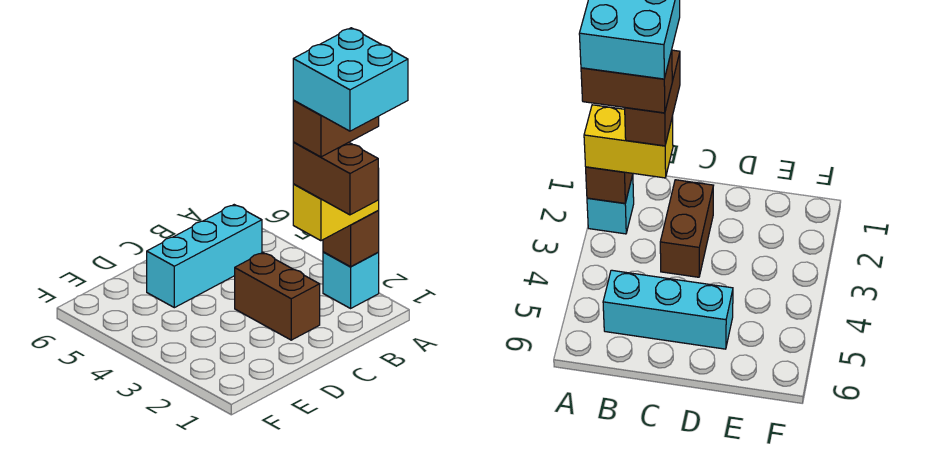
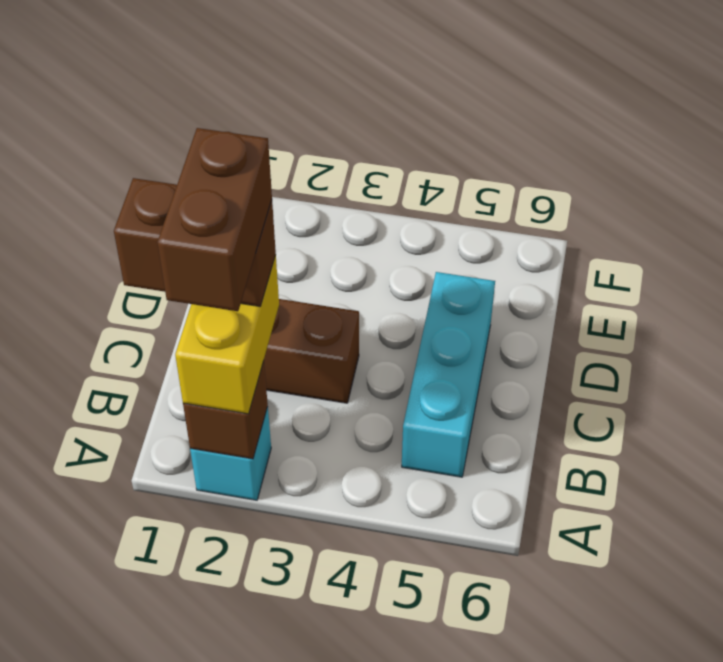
cyan 2x2 brick [293,28,408,131] -> none

